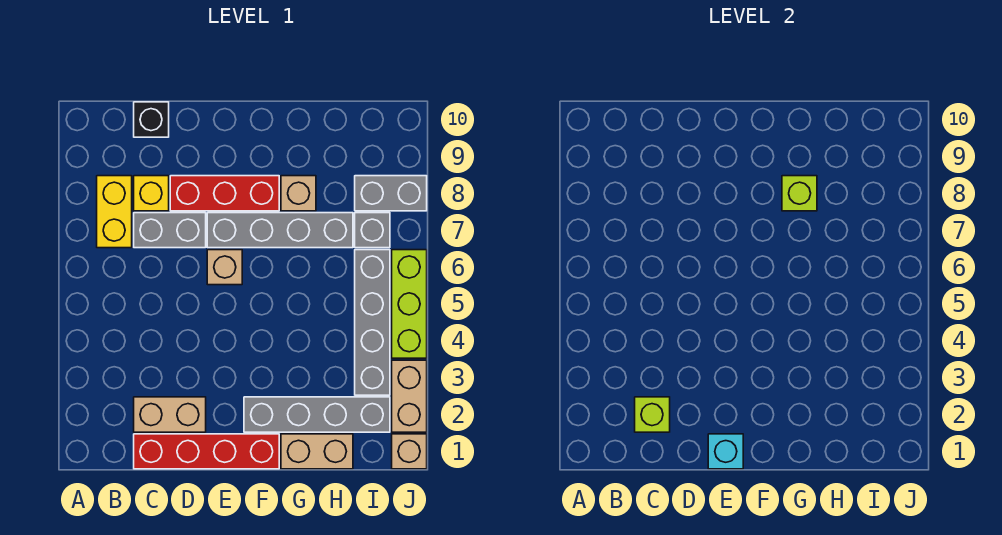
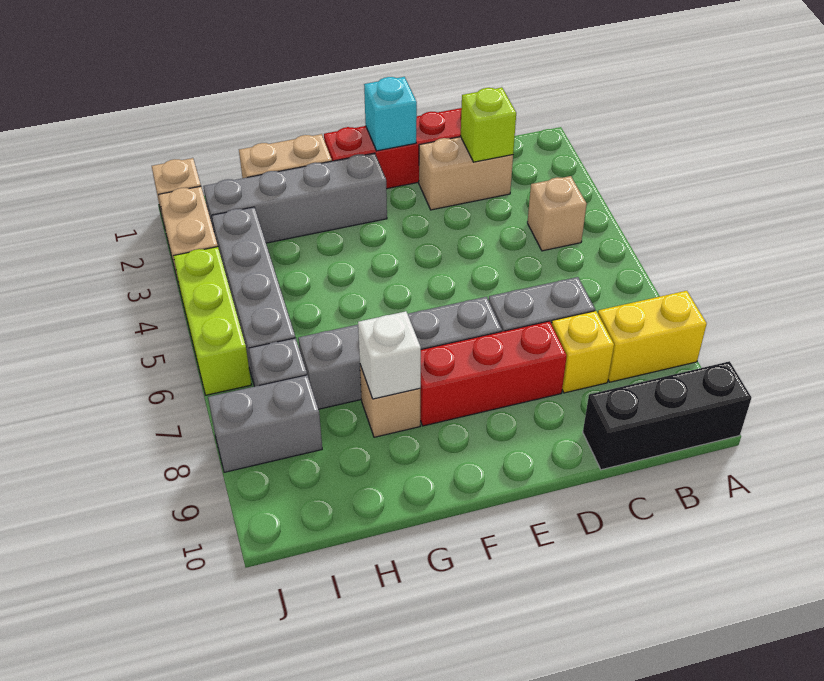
yellow 1x2 brick [97,176,132,248] -> yellow 1x2 brick turned to [598,291,707,382]
black 1x1 brick [134,102,169,137] -> black 1x3 brick [583,361,751,470]
tan 1x1 brick [207,250,242,285] -> tan 1x1 brick moved to [527,176,587,251]
lime 1x1 brick [782,176,817,211] -> white 1x1 brick [358,311,421,399]

